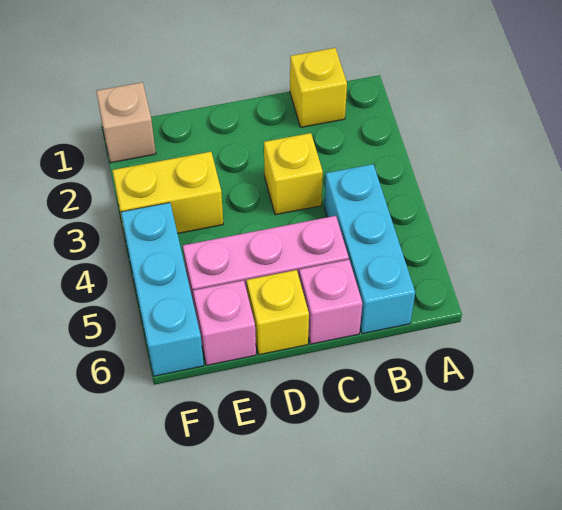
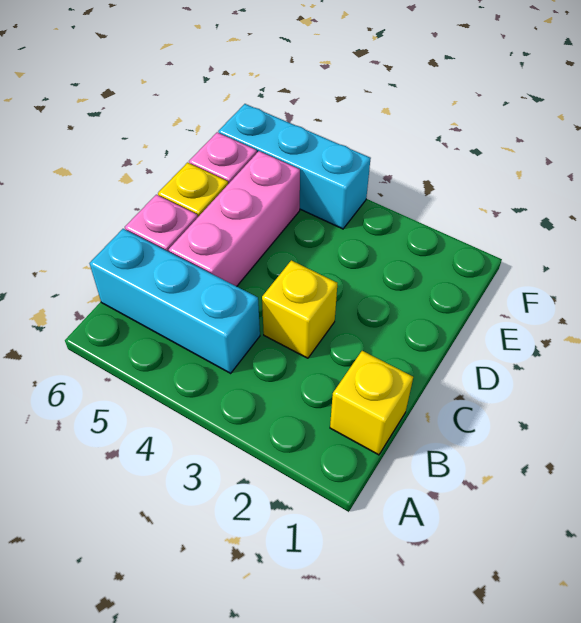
yellow 1x2 brick [112,152,223,239] -> none
tan 1x1 brick [96,82,156,163] -> none

